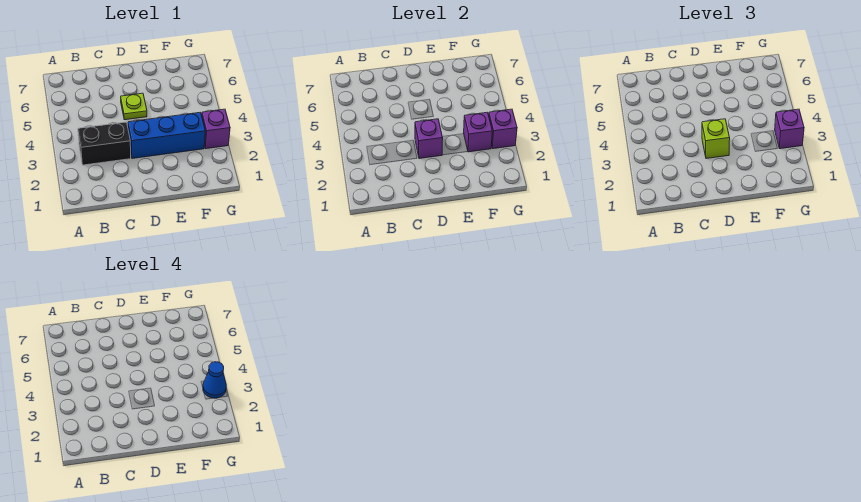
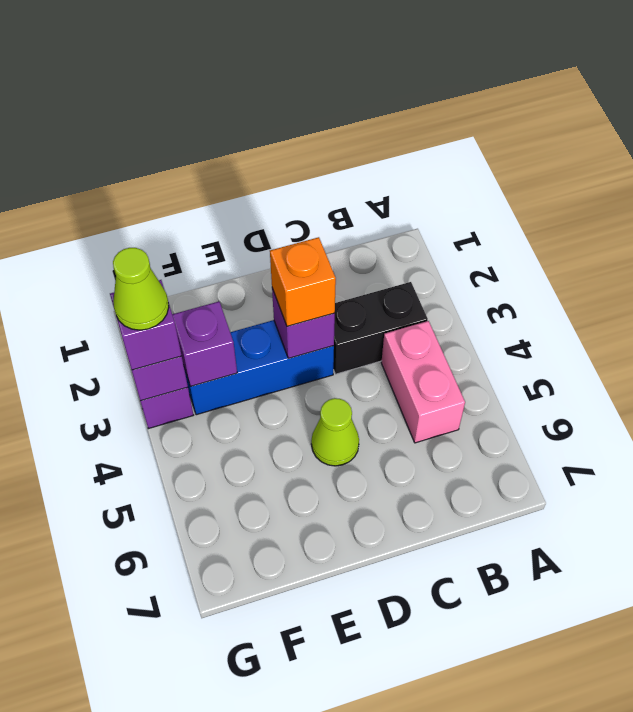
none -> pink 1x2 brick [381,321,465,443]
lime 1x1 brick [702,119,730,159] -> orange 1x1 brick [270,237,336,326]
lime 1x1 plate [121,93,147,120] -> lime 1x1 cone [311,398,359,466]
blue 1x1 cone [203,362,226,398] -> lime 1x1 cone [113,248,169,330]

